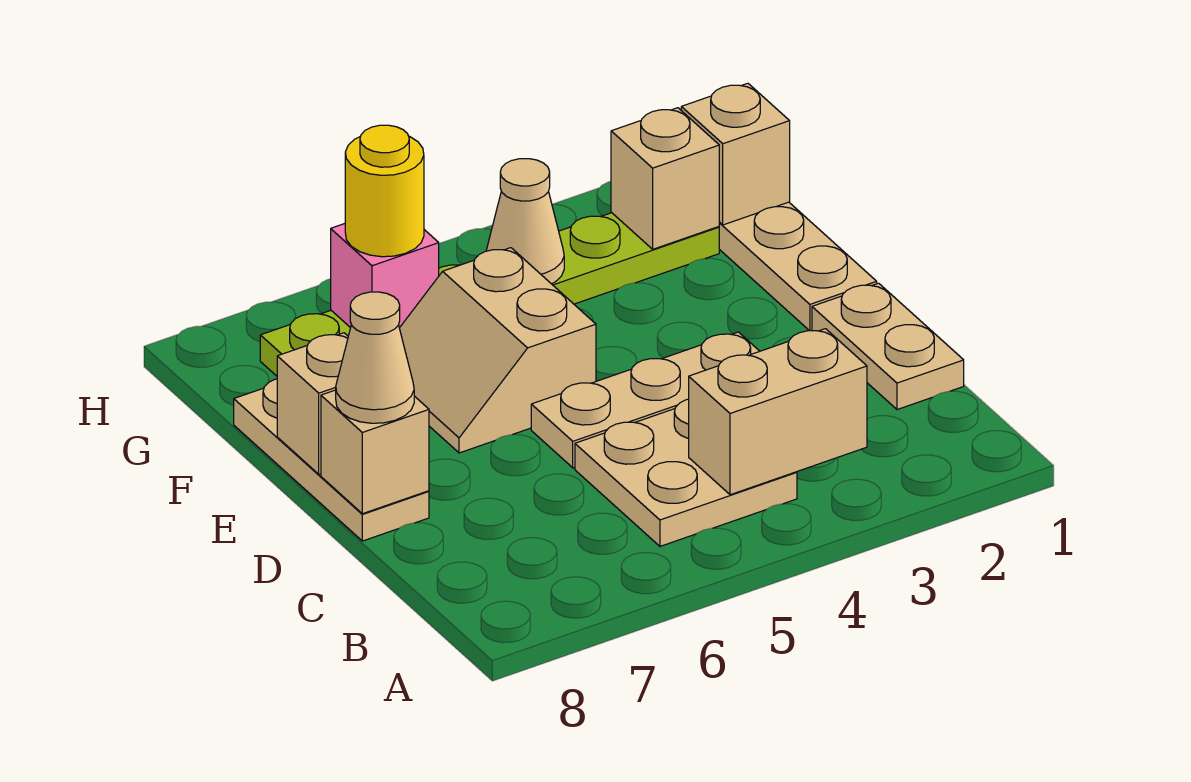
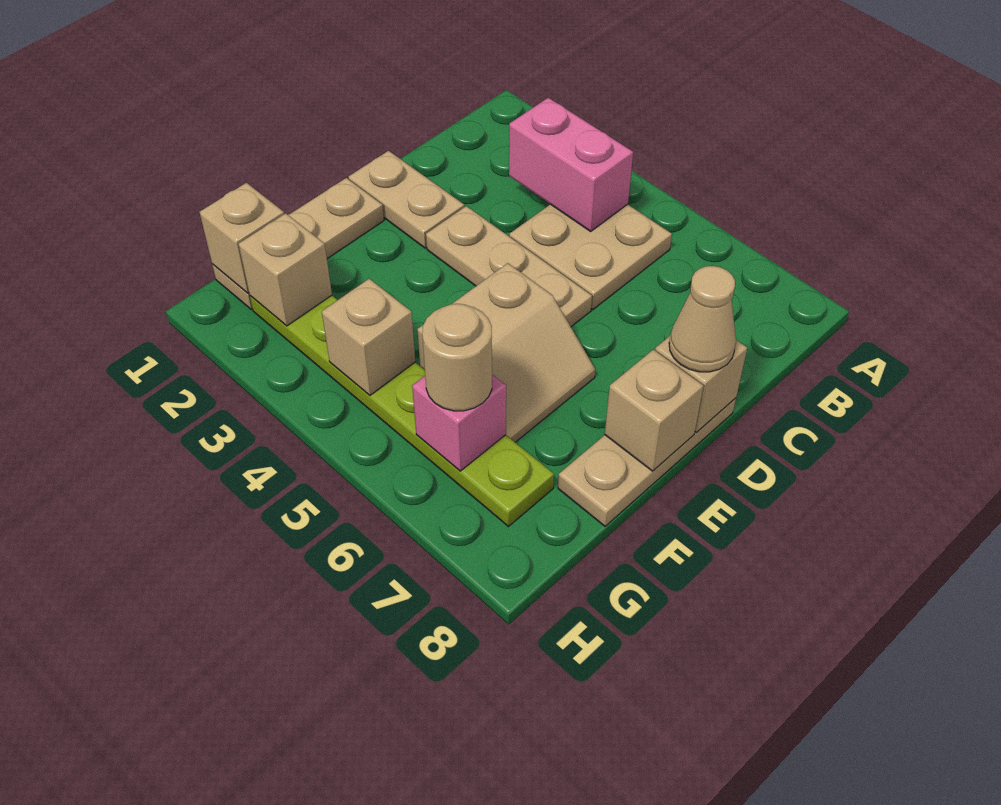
tan 1x2 brick [689,329,867,495] -> pink 1x2 brick [509,98,633,231]
tan 1x2 plate [812,283,964,410] -> tan 1x2 plate turned to [349,151,464,248]
tan 1x1 cone [486,159,564,284] -> tan 1x1 brick [322,279,415,395]
yellow 1x1 round brick [345,125,424,257] -> tan 1x1 round brick [422,304,492,411]

